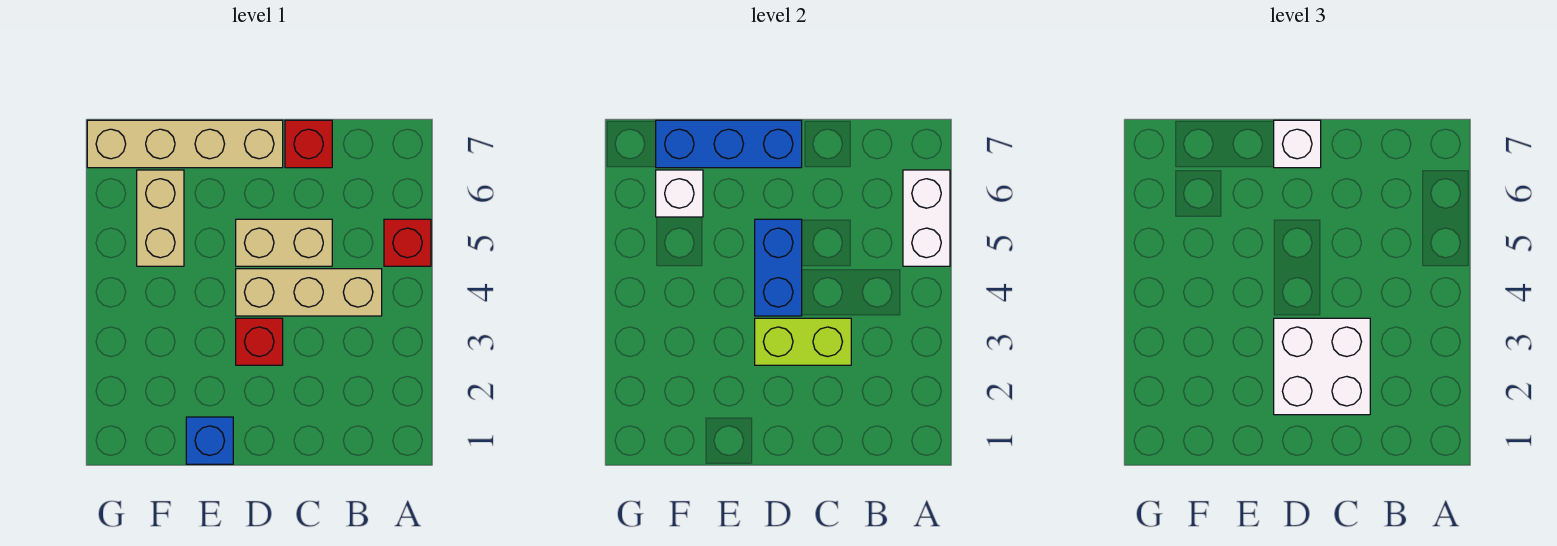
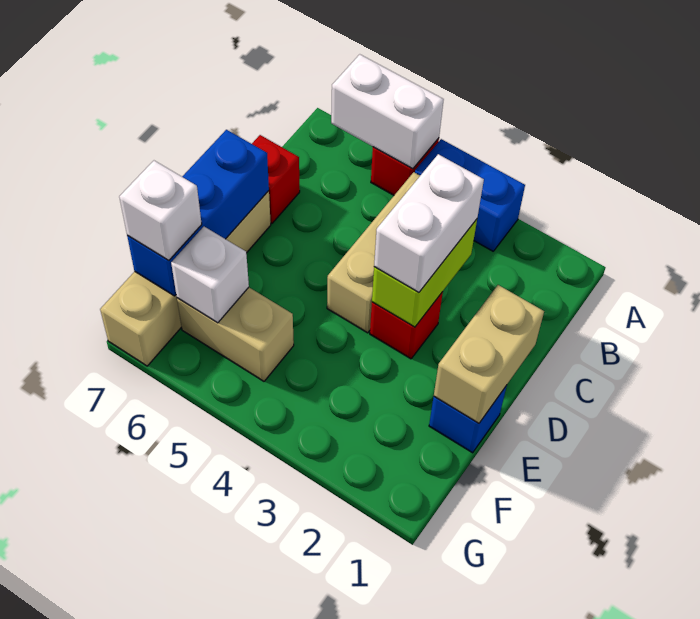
white 2x2 brick [1274,318,1370,415] -> white 1x2 brick [374,154,484,293]
tan 1x2 brick [236,219,332,266] -> tan 1x2 brick moved to [434,285,544,423]
blue 1x2 brick [755,219,802,316] -> blue 1x2 brick moved to [415,139,525,251]
white 1x1 brick [1274,120,1321,168] -> white 1x1 brick moved to [119,161,202,261]

